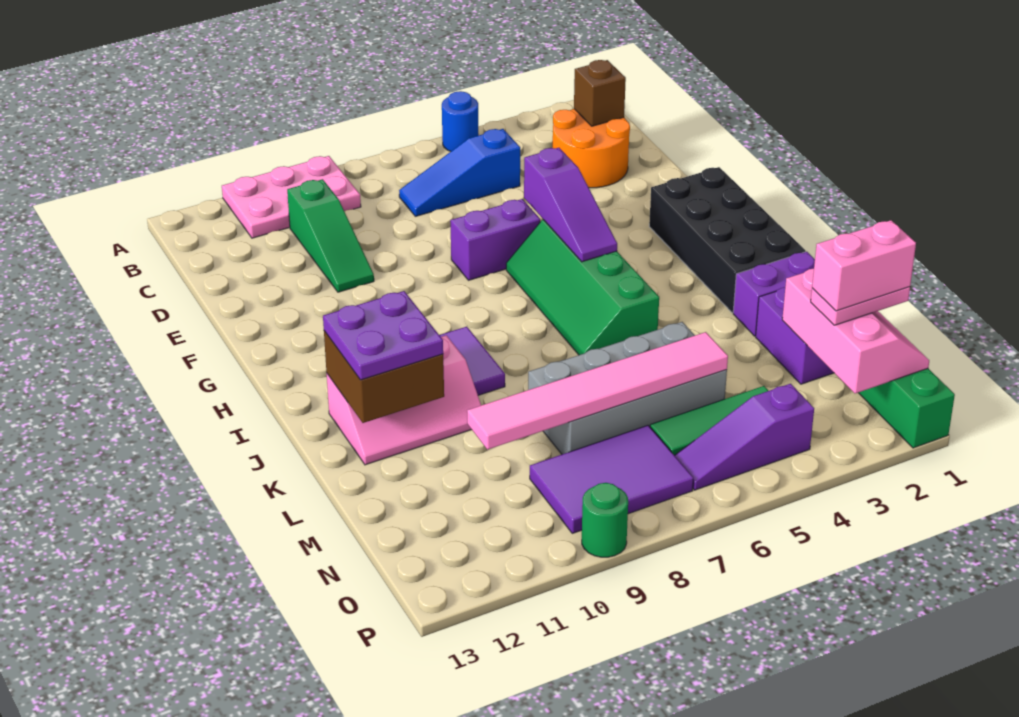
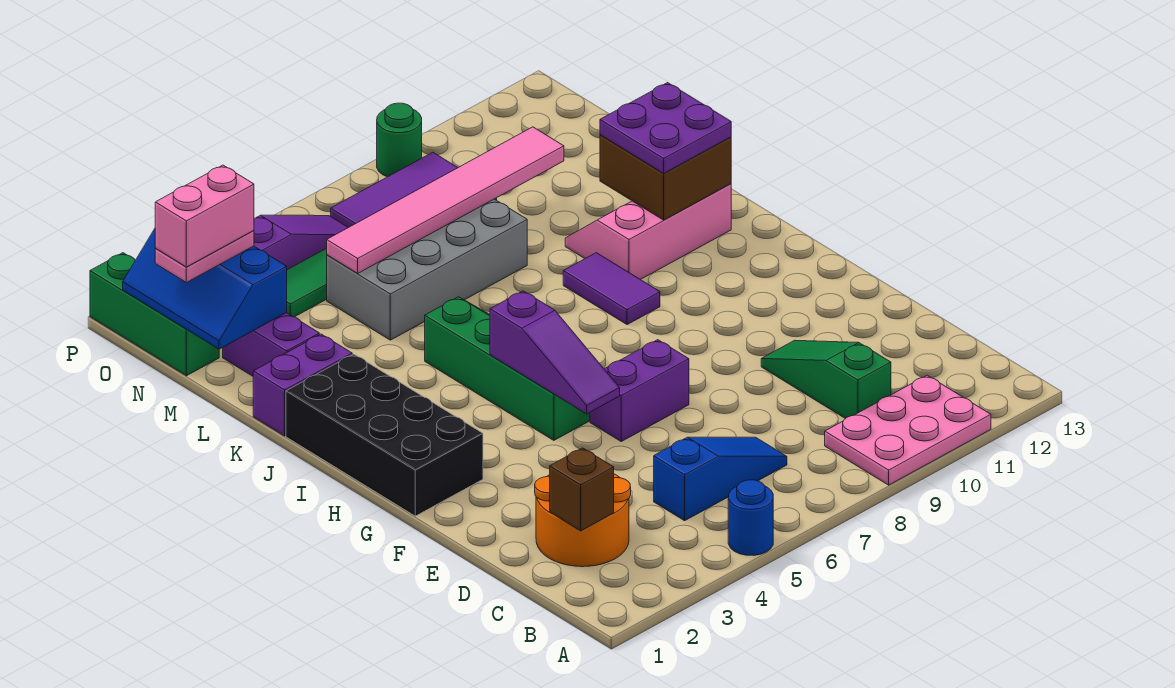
purple 1x3 slope [524,148,617,262] -> purple 1x3 slope turned to [490,291,620,414]
pink 2x3 slope [782,269,929,393] -> blue 2x3 slope [123,229,287,349]

